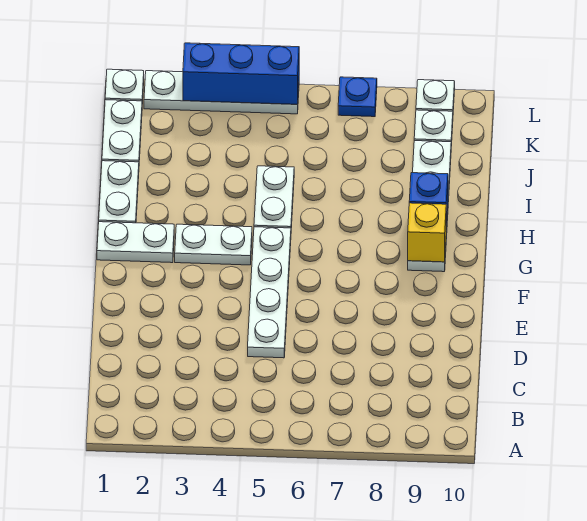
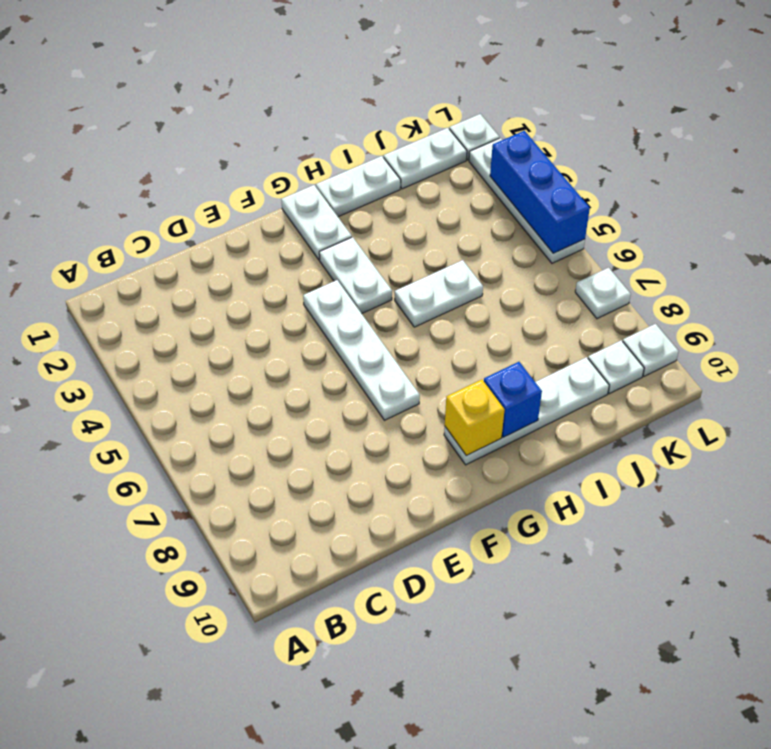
white 1x4 plate [248,227,291,358] -> white 1x4 plate turned to [303,280,420,420]
blue 1x1 plate [338,77,377,117] -> white 1x1 plate [575,268,631,319]

